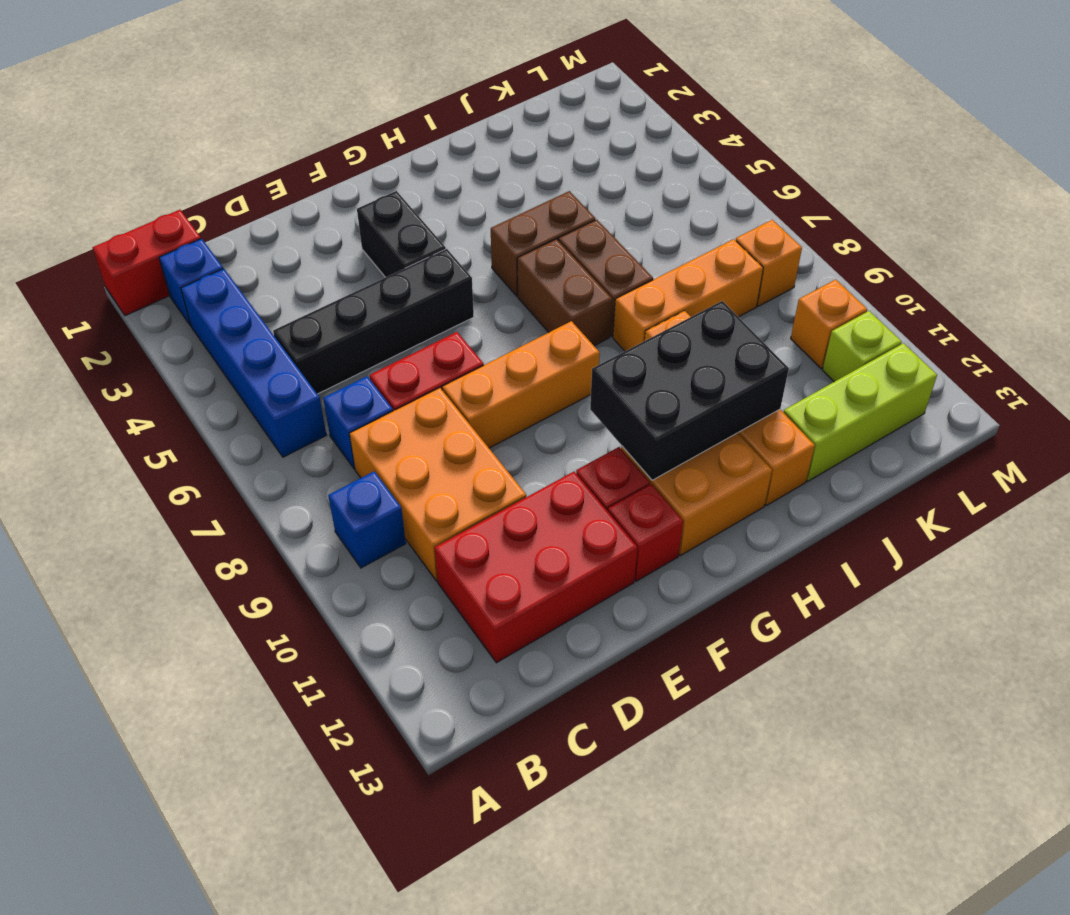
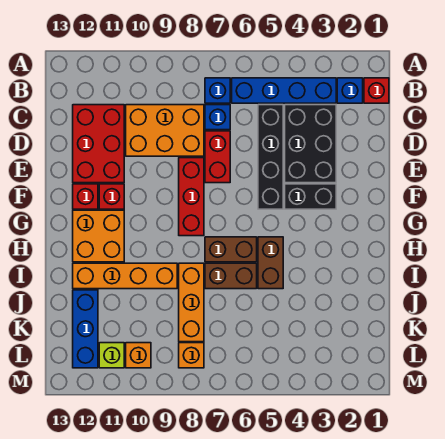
red 1x2 brick [93,210,201,316] -> red 1x1 brick [364,78,389,103]
blue 1x1 brick [328,471,406,568] -> blue 1x1 brick moved to [205,78,230,103]
orange 1x3 brick [442,321,600,448] -> red 1x3 brick [179,158,204,236]
black 2x3 brick [590,301,789,480] -> black 2x3 brick moved to [285,105,336,183]
lime 1x3 brick [783,343,937,481] -> blue 1x3 brick [73,290,98,368]

